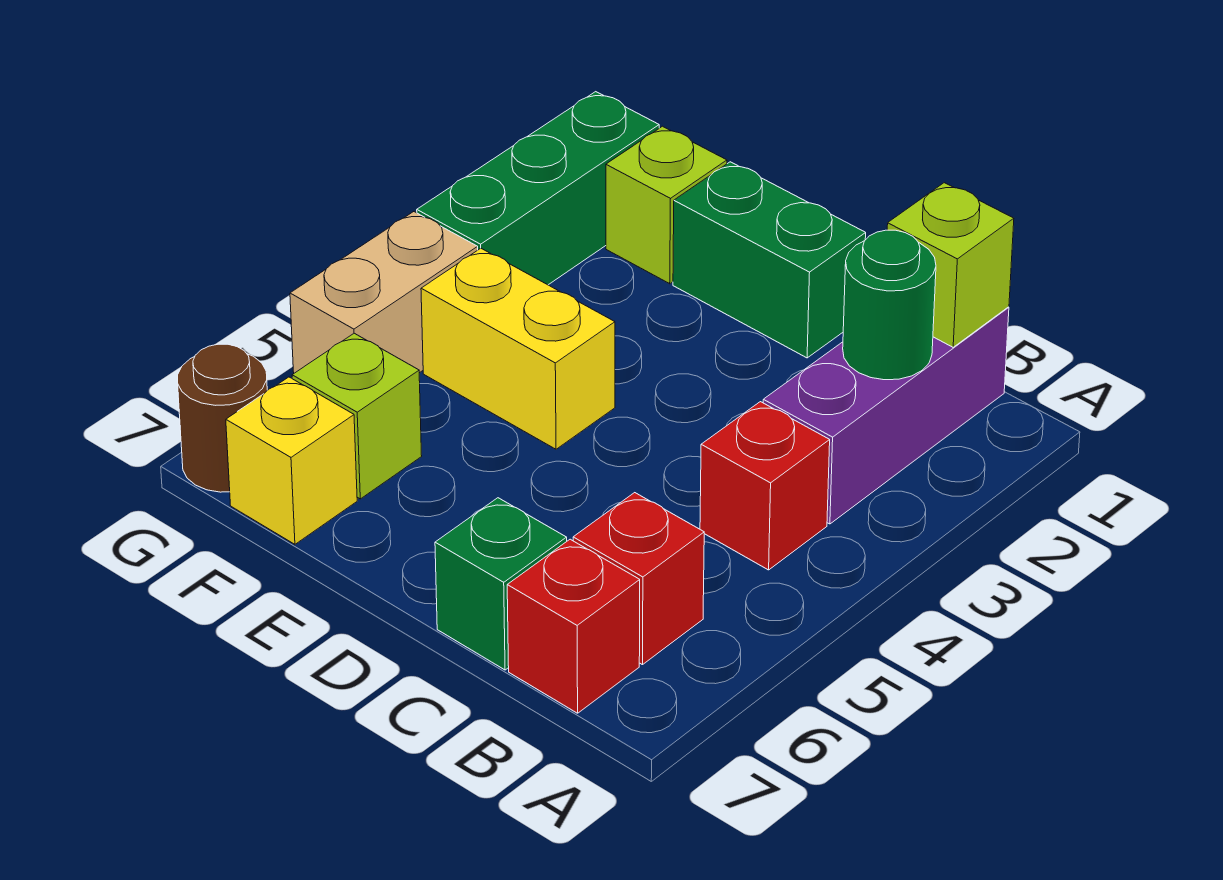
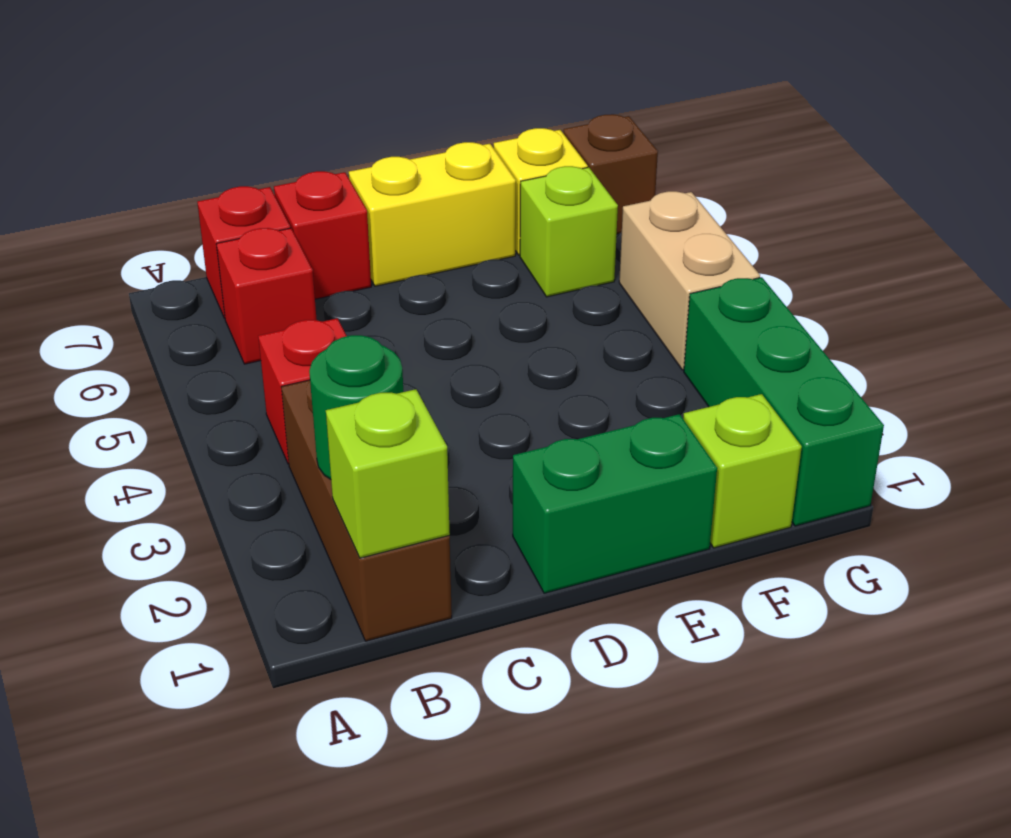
purple 1x3 brick [763,307,1009,524] -> brown 1x3 brick [281,380,452,641]
green 1x1 brick [435,498,567,670] -> red 1x1 brick [274,171,371,299]
yellow 1x2 brick [421,248,615,449] -> yellow 1x2 brick moved to [349,142,516,286]
brown 1x1 round brick [178,344,267,492] -> brown 1x1 brick [564,114,658,234]

